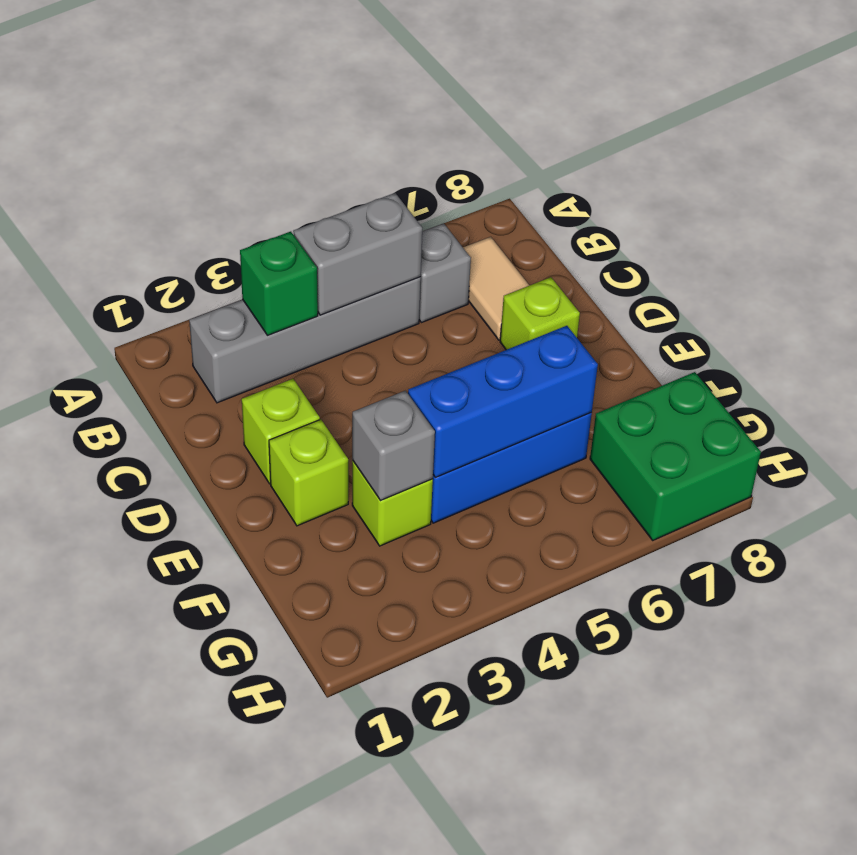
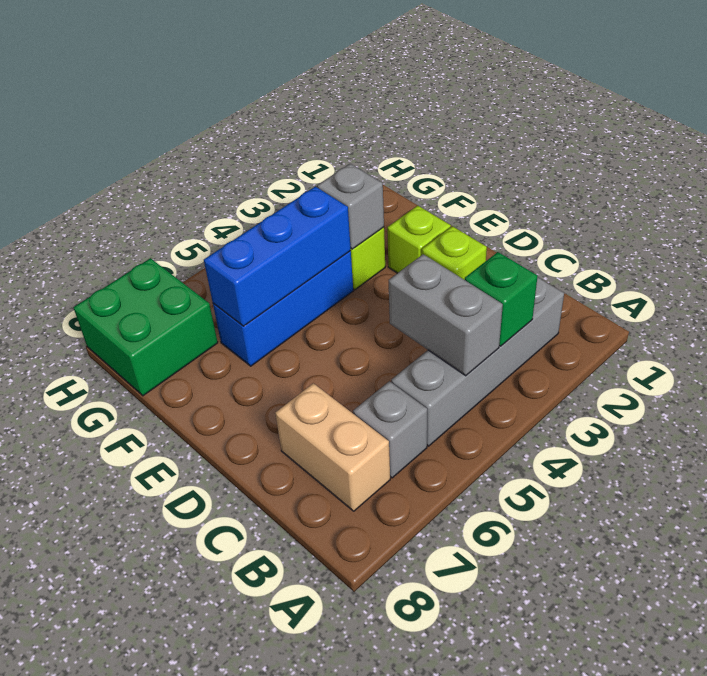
grey 1x2 brick [293,193,423,315] -> grey 1x2 brick turned to [389,254,503,376]
tan 1x2 tile [463,237,529,340] -> tan 1x2 brick [275,383,390,511]
lime 1x1 brick [500,277,580,350] -> none

